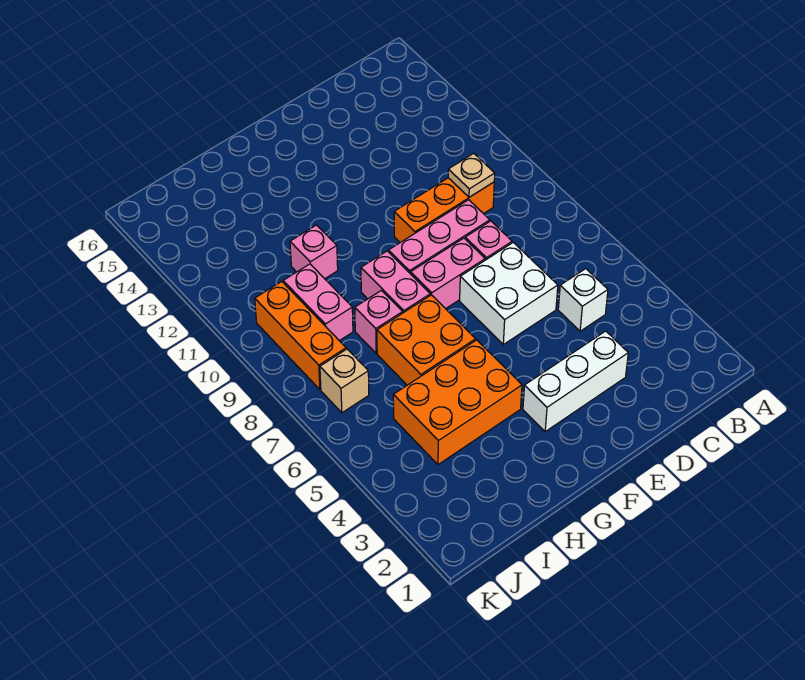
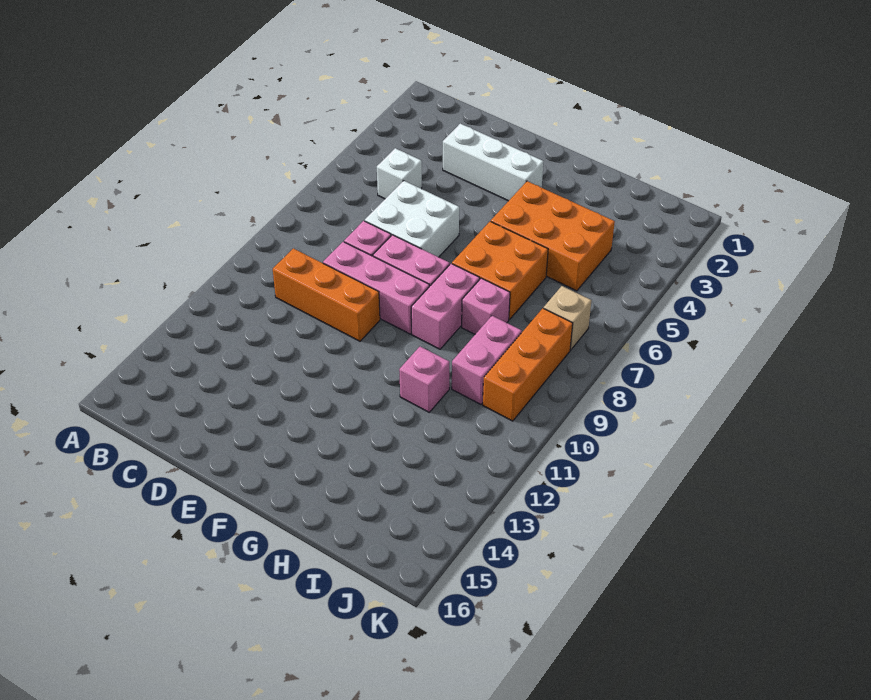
tan 1x1 plate [448,153,495,197] -> none

